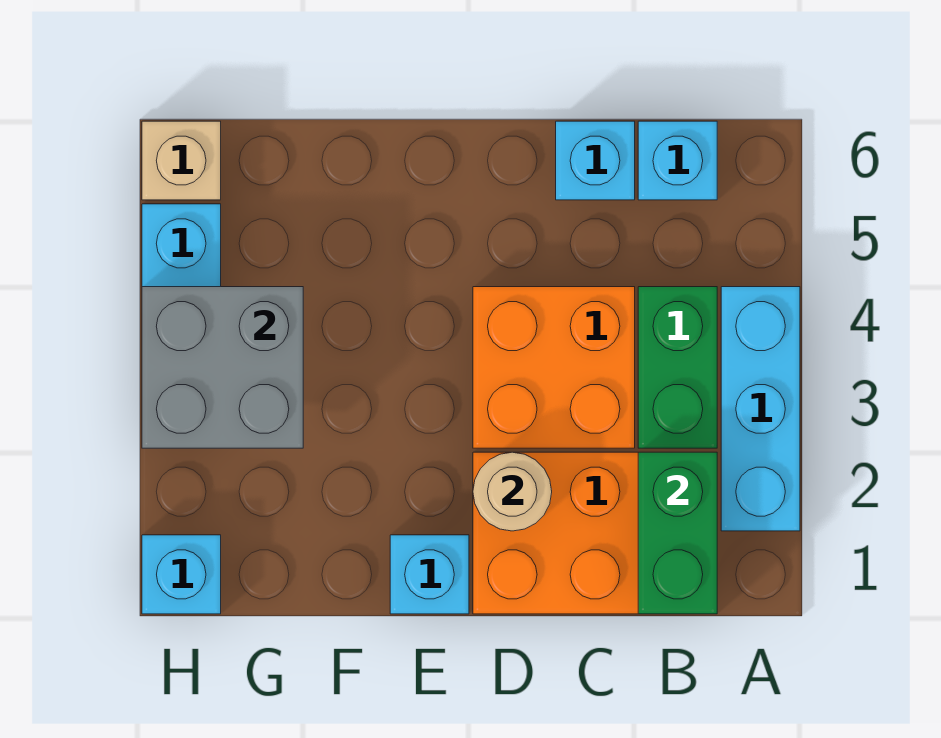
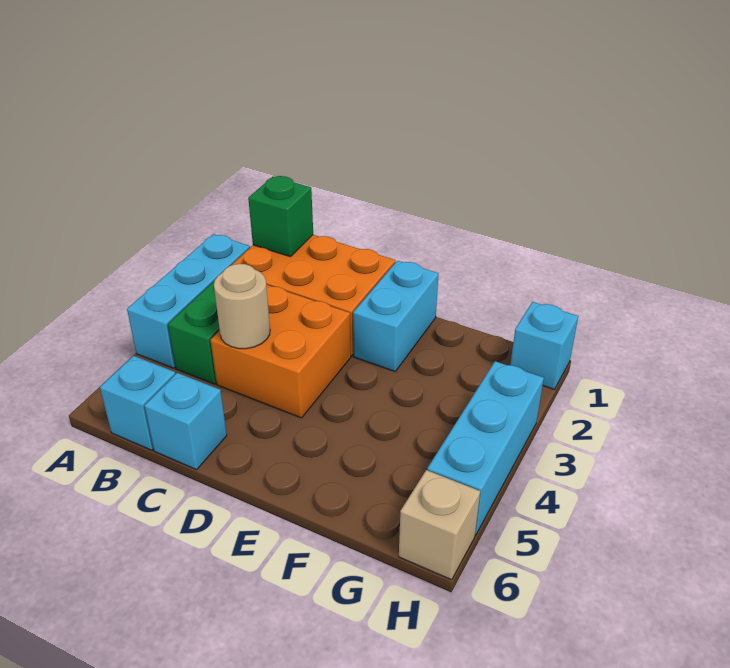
green 1x2 brick [638,452,717,614] -> green 1x1 brick [248,176,313,257]
tan 1x1 round brick [473,452,552,531] -> tan 1x1 round brick moved to [214,264,270,349]
cyan 1x1 brick [390,535,469,614] -> cyan 1x2 brick [353,261,439,371]
grey 2x2 brick [142,287,303,448] -> none

